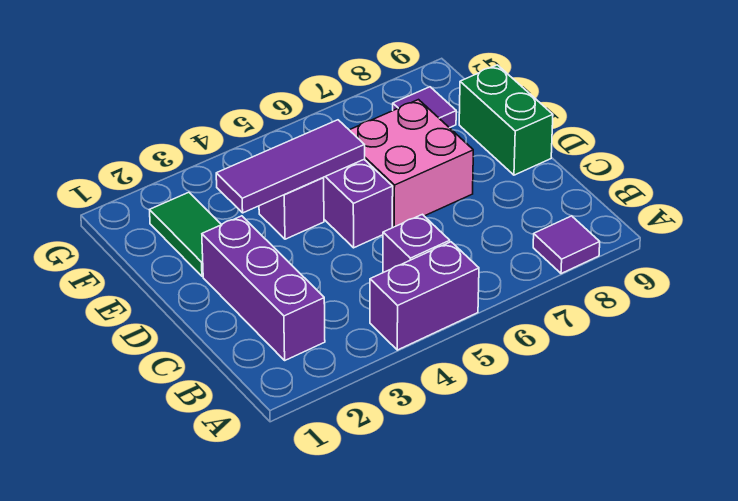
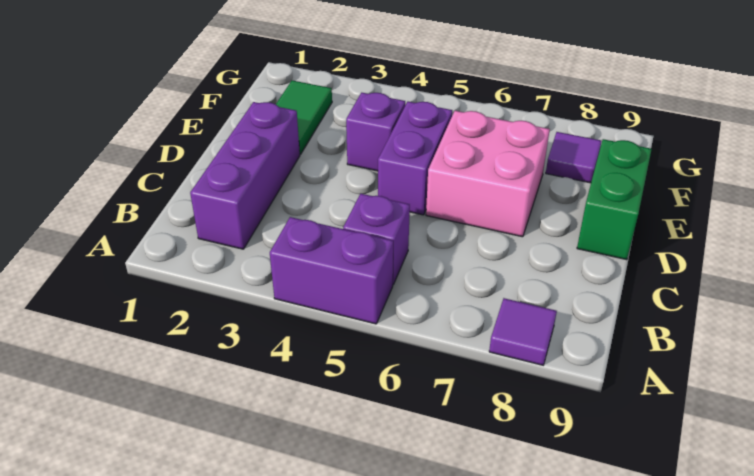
purple 1x3 tile [216,120,365,213] -> none

